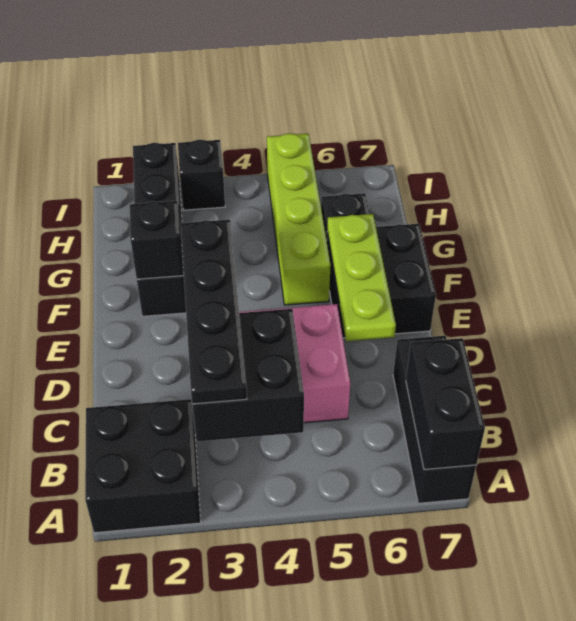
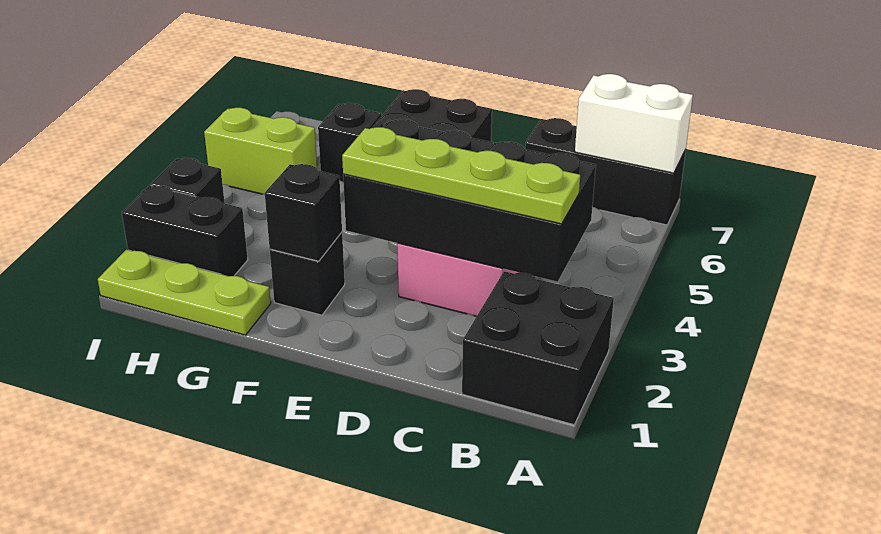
black 1x2 brick [406,338,485,469] -> white 1x2 brick [575,74,693,173]
black 2x2 brick [192,309,304,441] -> black 2x4 brick [343,119,596,282]
black 1x4 plate [181,220,247,404] -> lime 1x4 plate [342,127,580,224]
lime 1x3 plate [327,214,396,341] -> lime 1x3 plate moved to [98,250,271,335]
lime 1x4 brick [267,133,331,305] -> lime 1x2 brick [204,108,317,194]

